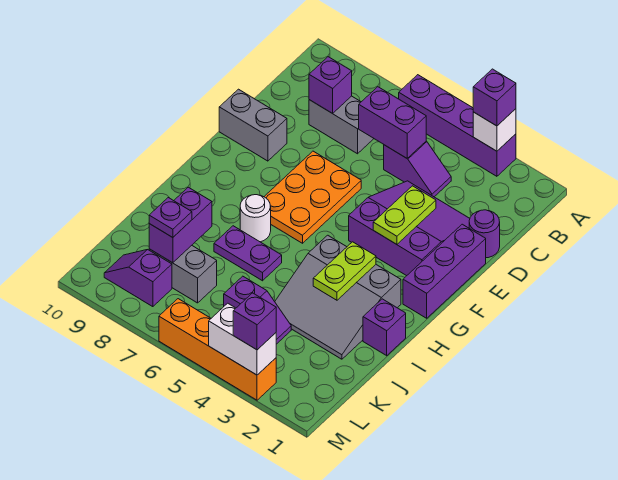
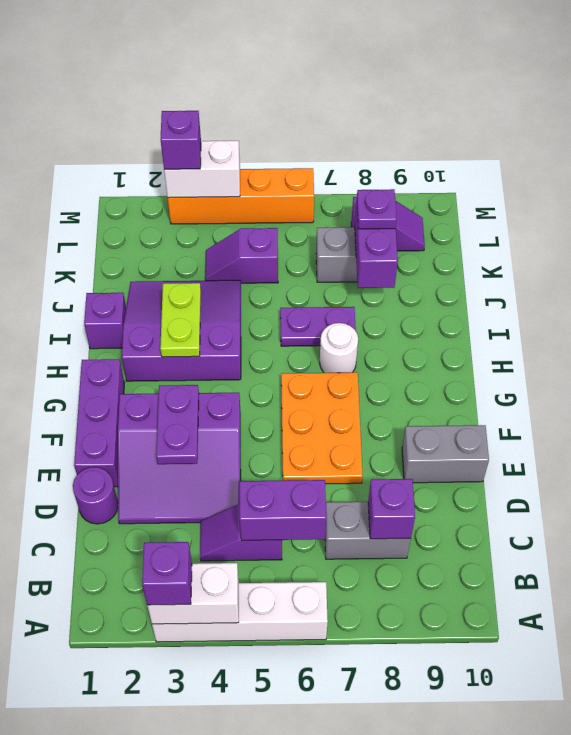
purple 1x4 brick [399,75,516,176] -> white 1x4 brick [152,582,328,642]
white 1x1 brick [473,109,516,151] -> white 1x2 brick [147,563,239,624]
lime 1x2 plate [373,186,436,244] -> purple 1x2 plate [156,385,199,464]
grey 3x3 slope [275,235,401,359] -> purple 3x3 slope [122,280,241,381]

